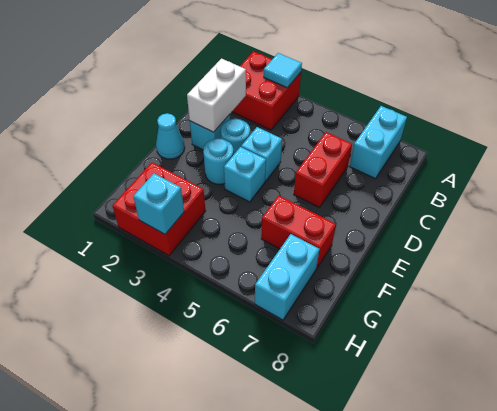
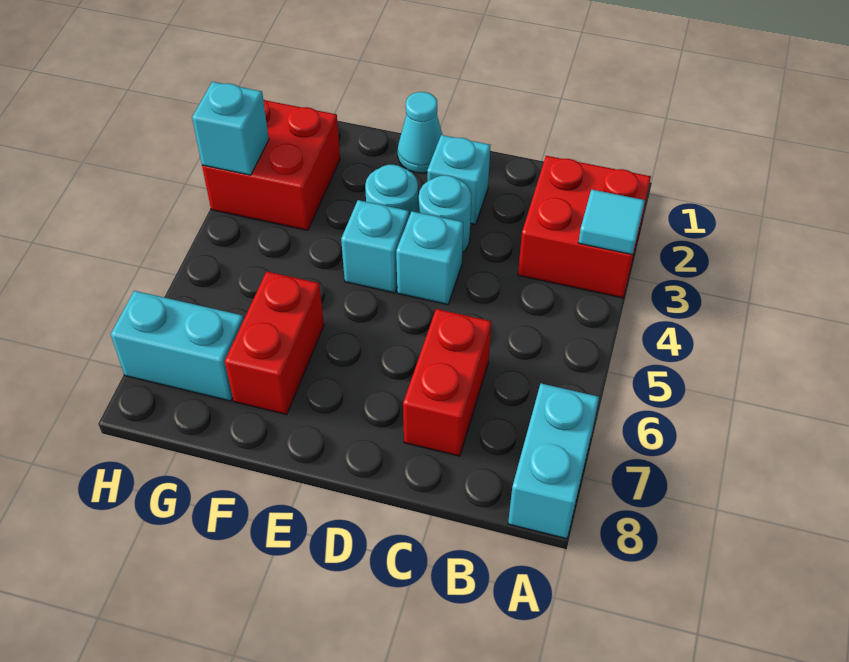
cyan 1x2 brick [350,106,407,179] -> cyan 1x2 brick turned to [508,384,599,539]
white 1x2 brick [187,59,246,132] -> none
red 1x2 brick [294,132,352,208] -> red 1x2 brick turned to [403,309,491,456]

